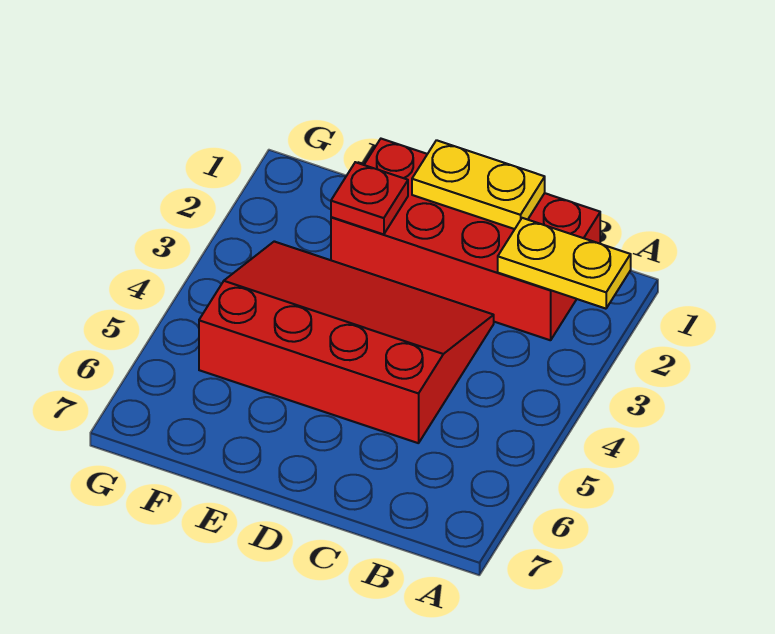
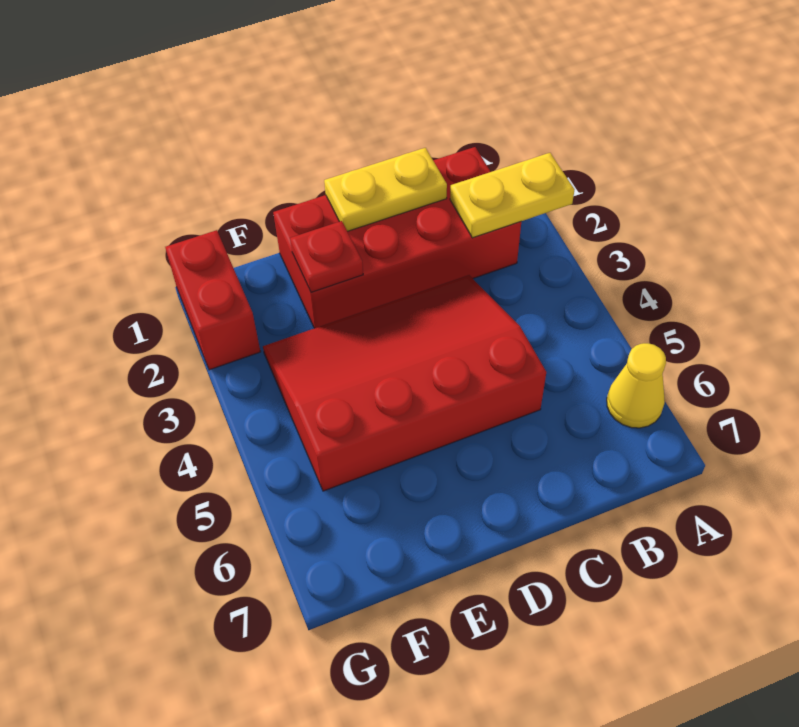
none -> yellow 1x1 cone [607,343,666,428]
none -> red 1x2 brick [165,230,261,370]

